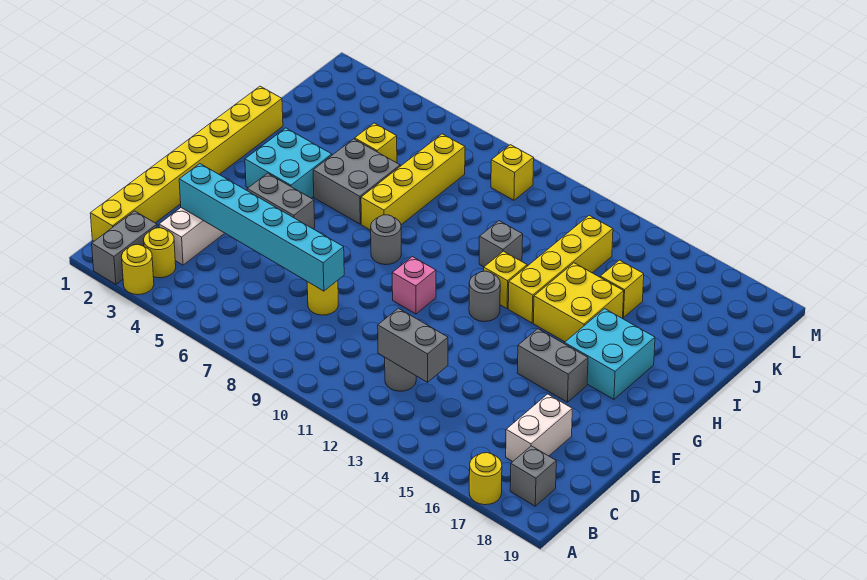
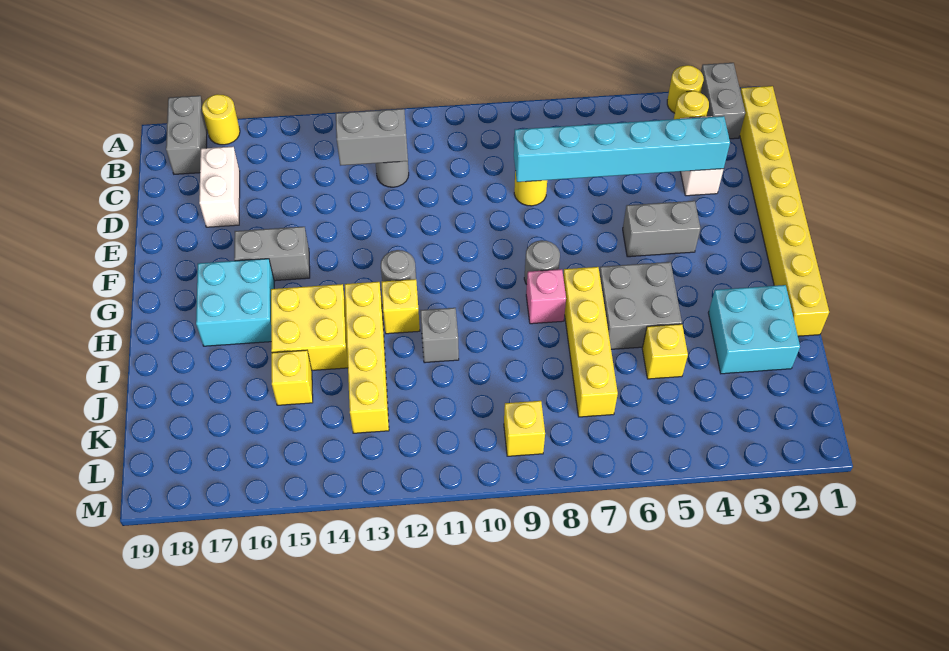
grey 1x1 brick [510,446,556,506] -> grey 1x2 brick [166,96,207,174]
pink 1x1 brick [392,257,436,314] -> pink 1x1 brick moved to [526,269,566,324]
cyan 2x2 brick [245,128,332,198] -> cyan 2x2 brick moved to [708,285,800,374]

